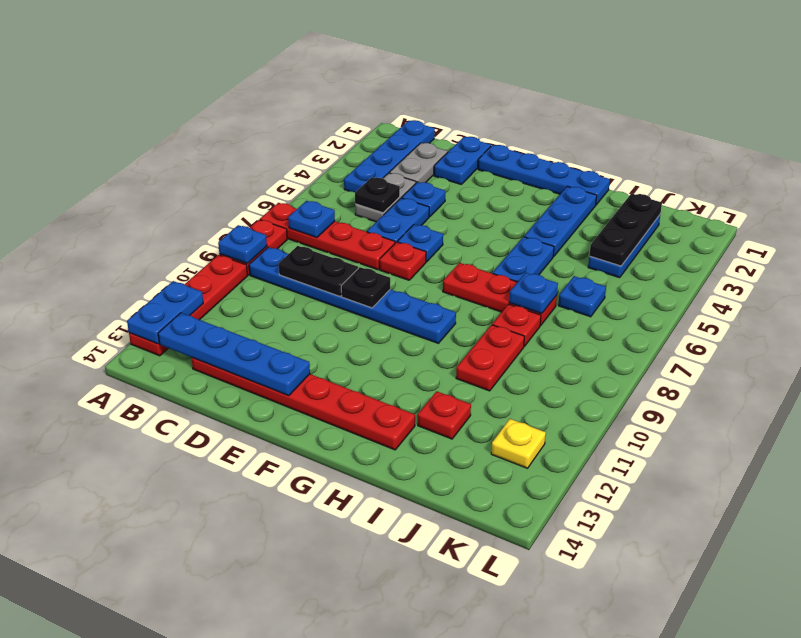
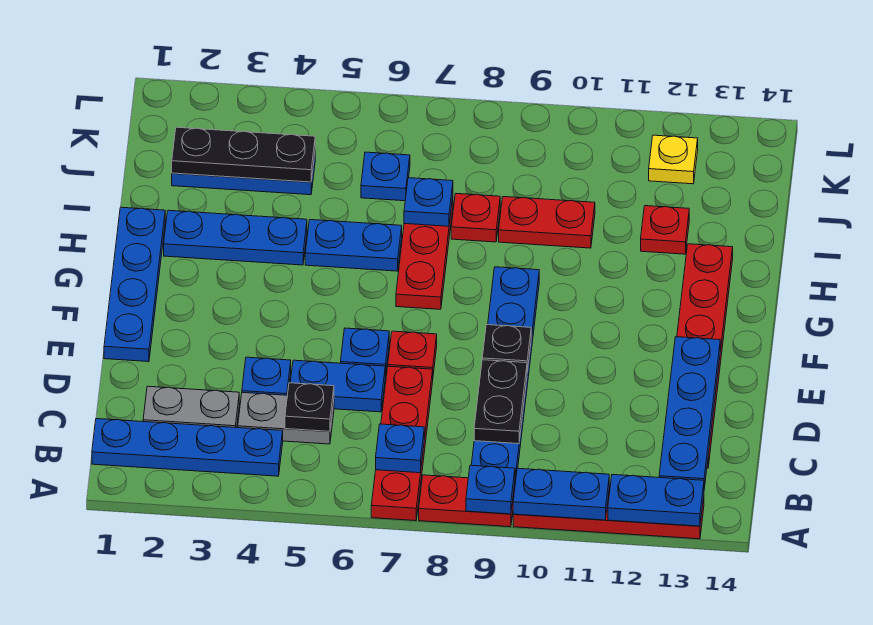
blue 1x2 plate [434,137,491,185] -> blue 1x2 plate moved to [513,468,609,520]

